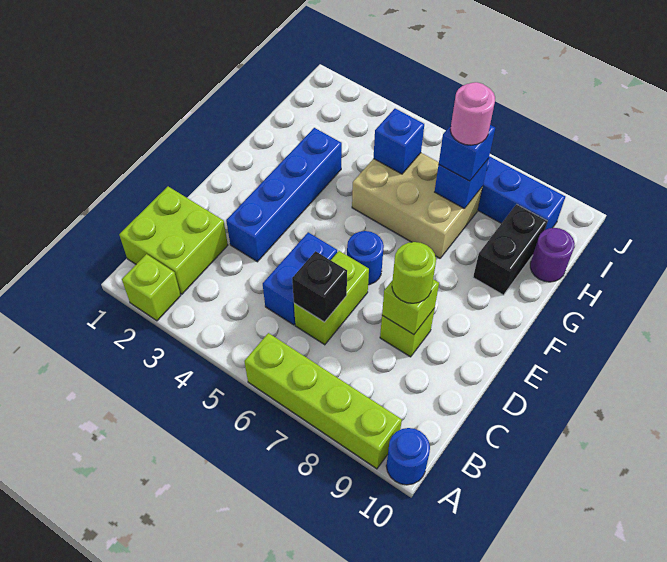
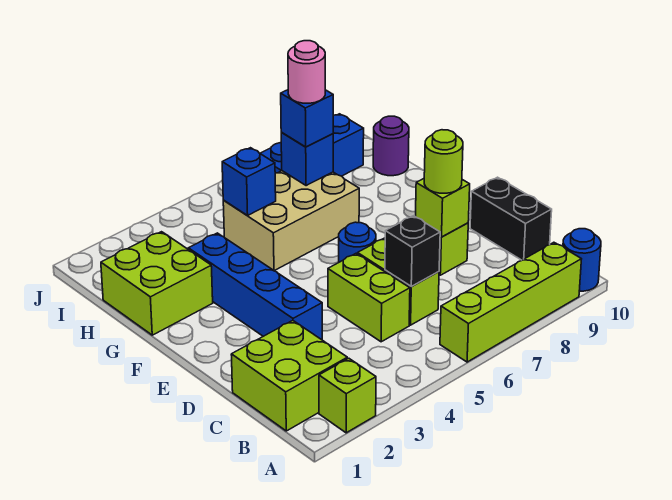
blue 1x2 brick [263,232,337,325] -> lime 1x2 brick [328,254,410,342]
none -> lime 2x2 brick [101,232,213,335]
black 1x2 brick [473,204,547,295] -> black 1x2 brick moved to [470,177,552,260]

